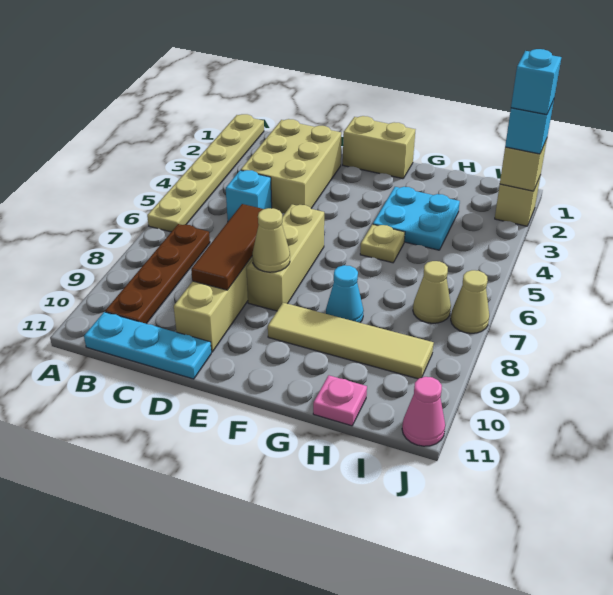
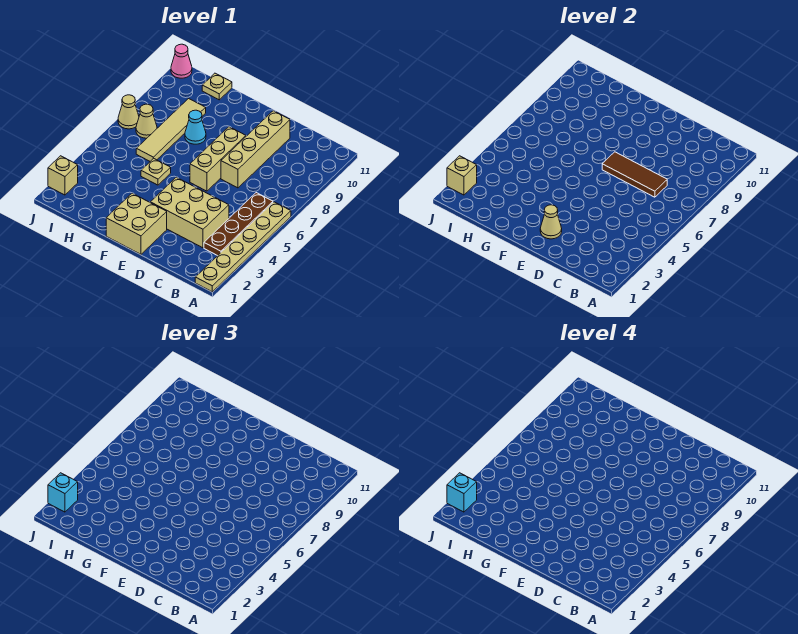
brown 1x4 plate [105,224,210,324] -> brown 1x4 plate moved to [204,193,273,256]
cyan 1x3 plate [84,312,211,379] -> none
tan 2x3 brick [241,119,341,213] -> tan 2x3 brick turned to [150,177,229,248]
cyan 1x1 brick [226,170,272,221] -> none
brown 1x3 tile [191,204,263,290] -> brown 1x3 tile turned to [602,152,667,197]
tan 1x2 brick [343,116,415,179] -> tan 2x2 brick [106,193,167,255]
tan 1x1 cone [252,208,290,272] -> tan 1x1 cone moved to [540,205,562,239]
tan 1x4 tile [268,303,434,379] -> tan 1x4 tile turned to [136,99,206,161]
cyan 2x2 plate [373,187,460,250] -> none
pink 1x1 plate [313,375,367,426] -> tan 1x1 plate [202,73,232,100]

